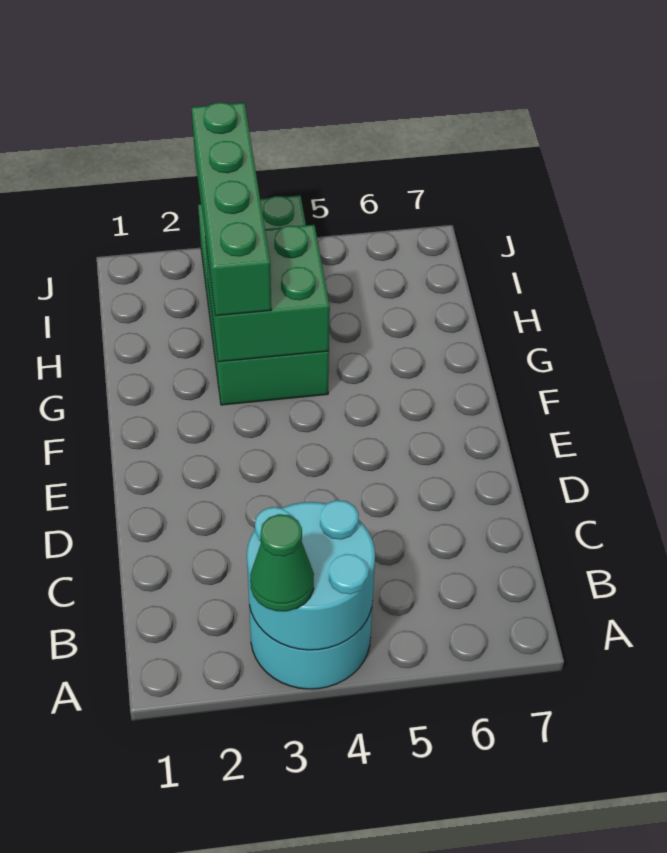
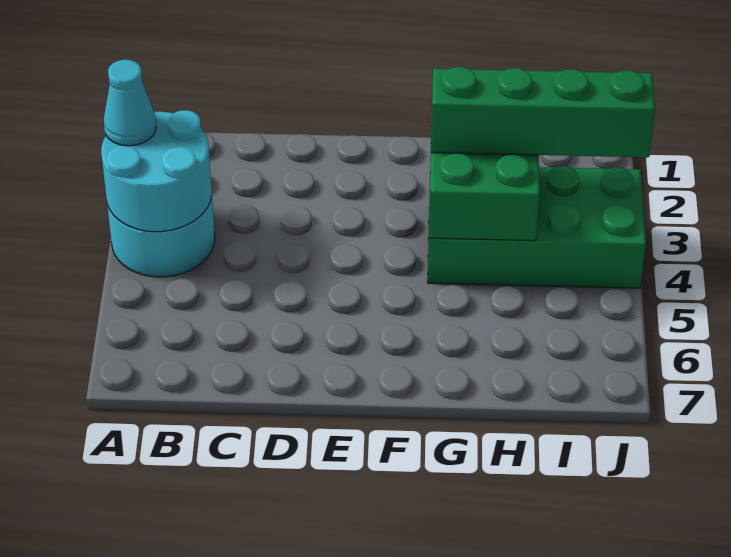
green 1x1 cone [250,514,314,611] -> cyan 1x1 cone [104,60,156,146]

